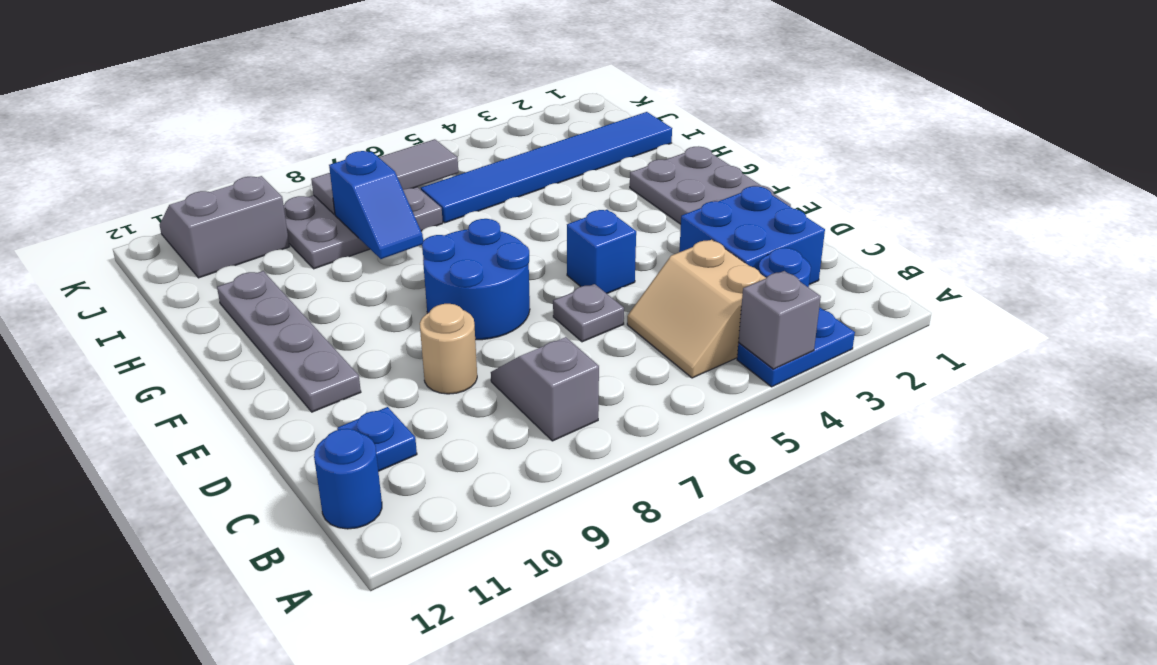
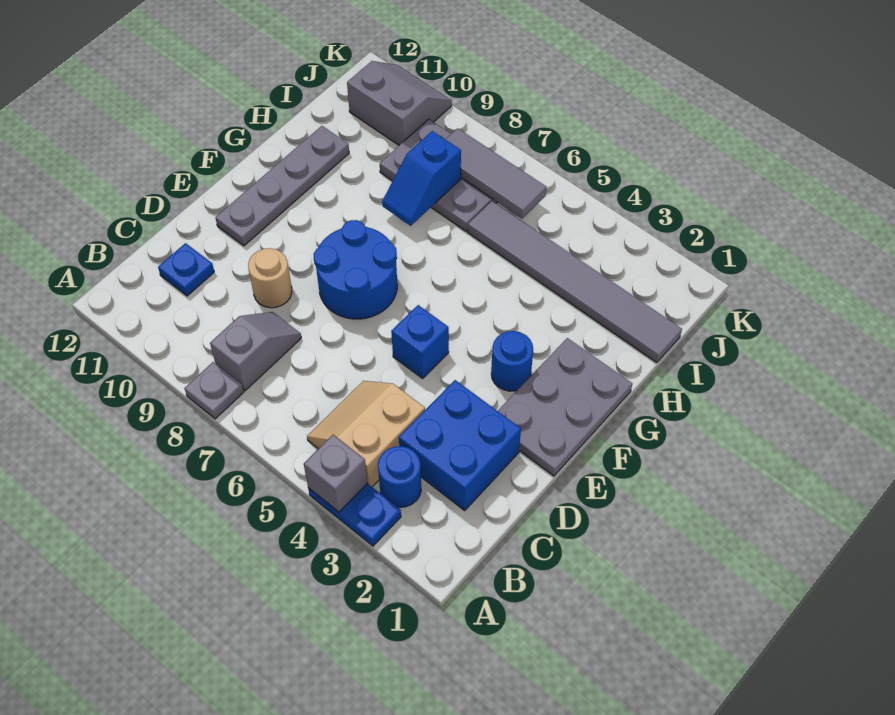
blue 1x1 round brick [314,429,382,529] -> blue 1x1 round brick moved to [491,331,533,391]
grey 1x1 plate [553,284,624,342] -> grey 1x1 plate moved to [185,362,244,419]
blue 1x6 tile [421,112,672,223] -> grey 1x6 tile [468,201,682,363]

